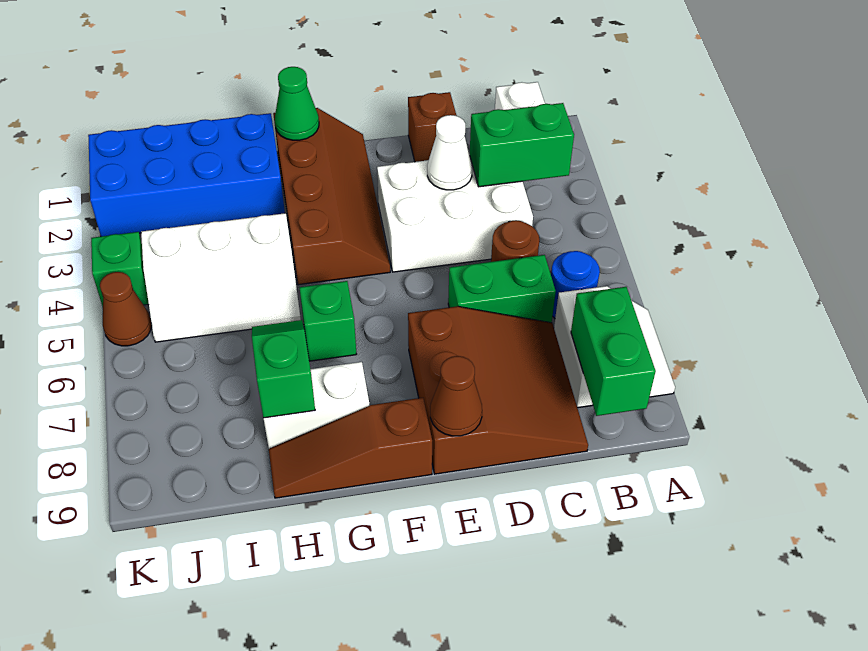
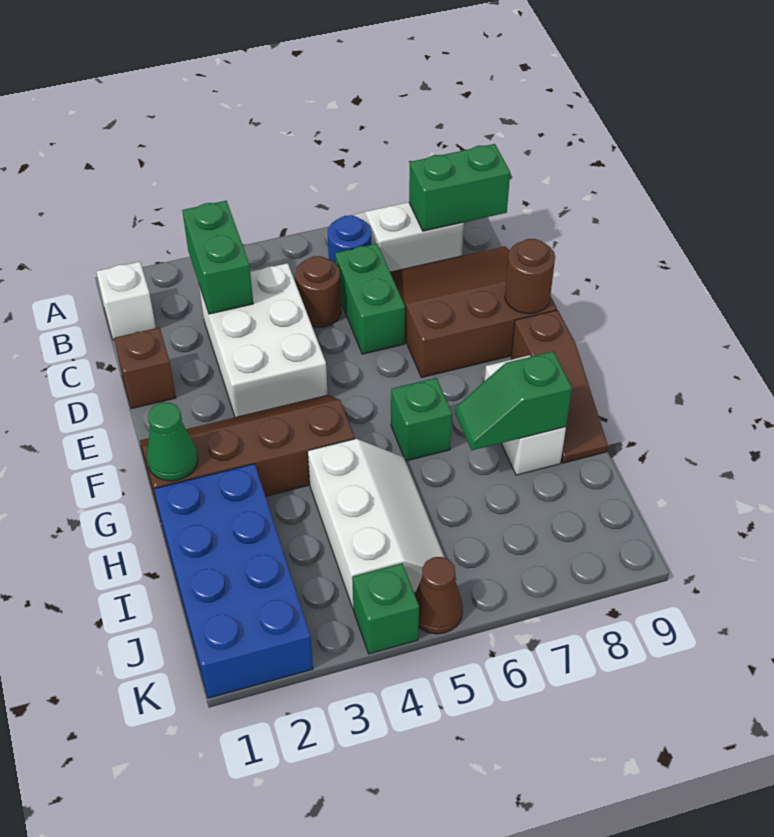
white 1x1 cone [427,115,472,190] -> none
brown 1x1 cone [430,356,482,436] -> brown 1x1 round brick [505,239,555,314]

